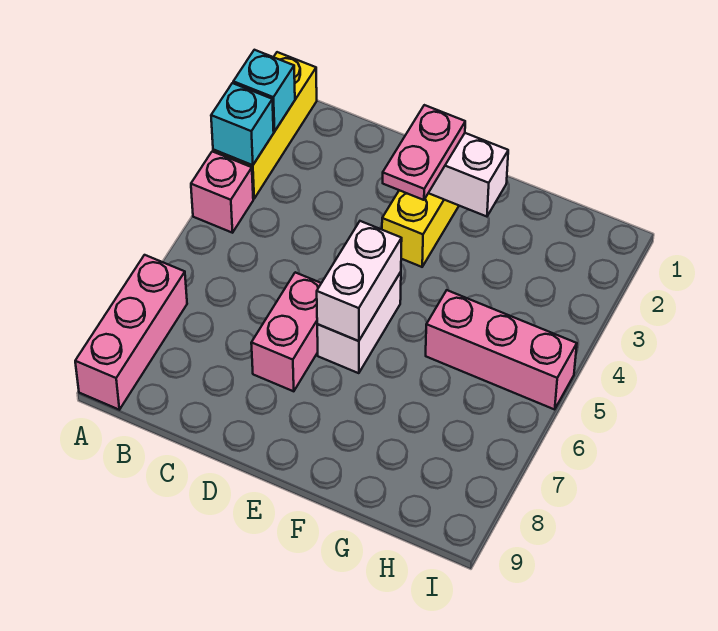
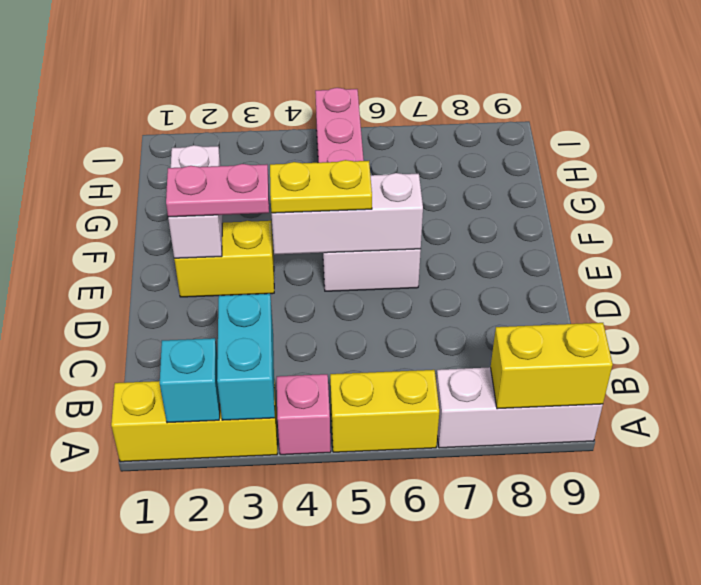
cyan 1x1 brick [211,83,274,165] -> cyan 1x2 brick [217,294,275,420]
none -> yellow 1x2 brick [330,370,439,452]
pink 1x3 brick [75,255,187,410] -> white 1x3 brick [436,367,603,448]
none -> yellow 1x2 brick [491,323,613,409]
pink 1x2 brick [251,272,321,391] -> none
none -> yellow 1x2 plate [270,160,372,213]
white 1x2 brick [317,221,402,341] -> white 1x3 brick [272,173,423,255]

